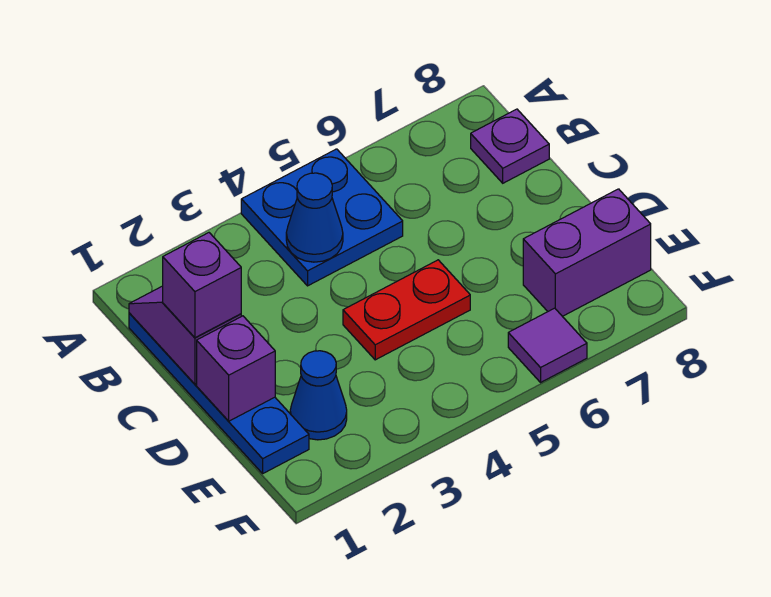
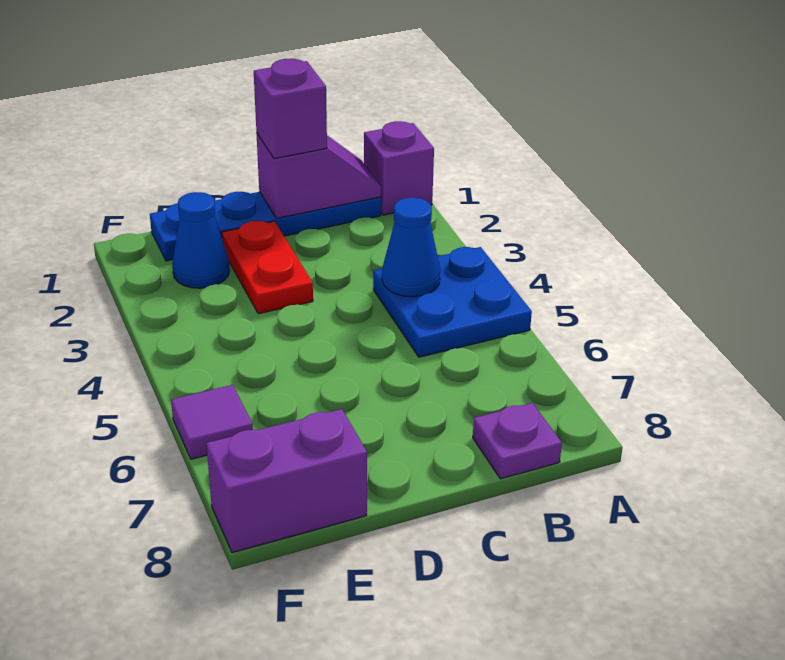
purple 1x1 brick [197,316,275,421] -> purple 1x1 brick moved to [364,121,434,215]
red 1x2 plate [343,260,470,360] -> red 1x2 plate moved to [222,221,313,314]
purple 1x2 brick [523,189,651,316] -> purple 1x2 brick turned to [206,409,367,553]

